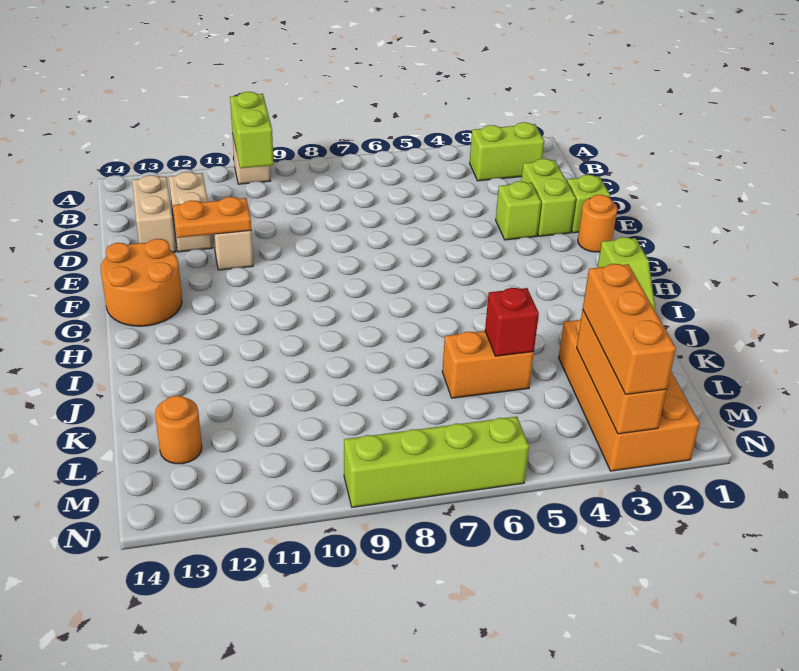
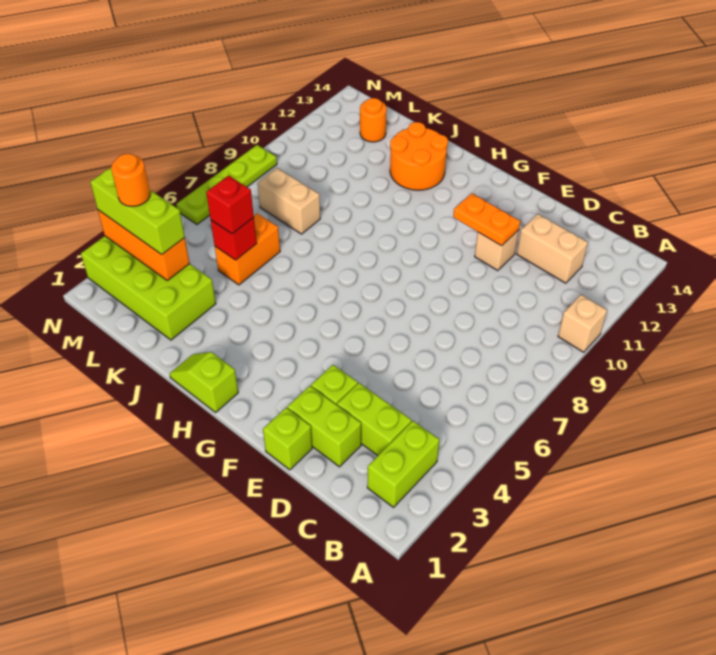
lime 1x2 brick [230,92,274,168] -> lime 1x2 brick moved to [337,383,411,456]
tan 1x2 brick [132,175,176,252] -> tan 1x2 brick moved to [258,168,320,234]
orange 1x2 plate [173,197,251,238] -> orange 1x2 plate turned to [453,193,520,246]
orange 1x1 round brick [578,195,617,252] -> orange 1x1 round brick moved to [111,154,150,206]
orange 2x2 round brick [101,239,182,326] -> orange 2x2 round brick moved to [390,122,448,190]
orange 2x4 brick [559,319,700,471] -> lime 2x4 brick [81,236,216,340]
none -> red 1x1 brick [206,176,254,234]
orange 1x3 brick [583,264,676,394] -> lime 1x3 brick [90,168,185,255]
lime 1x4 brick [344,417,529,507] -> lime 1x4 plate [176,145,277,224]

